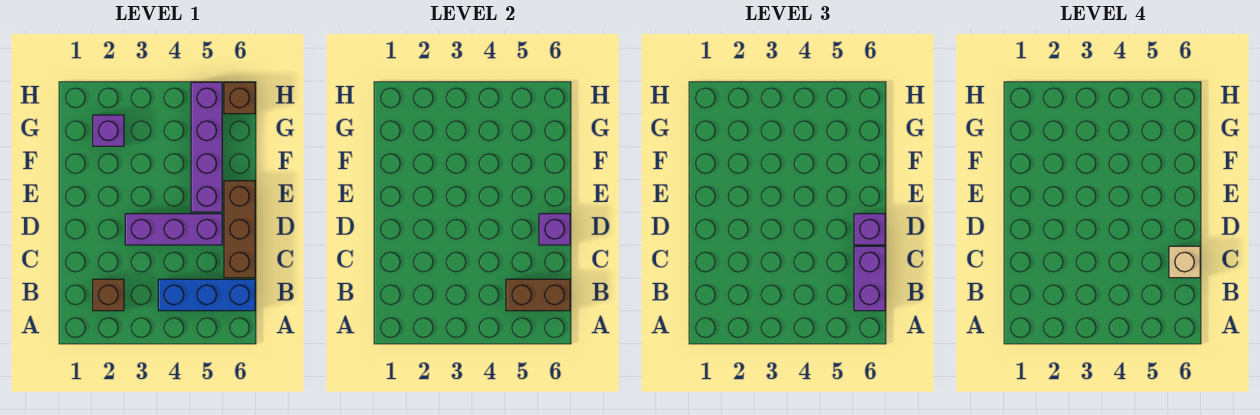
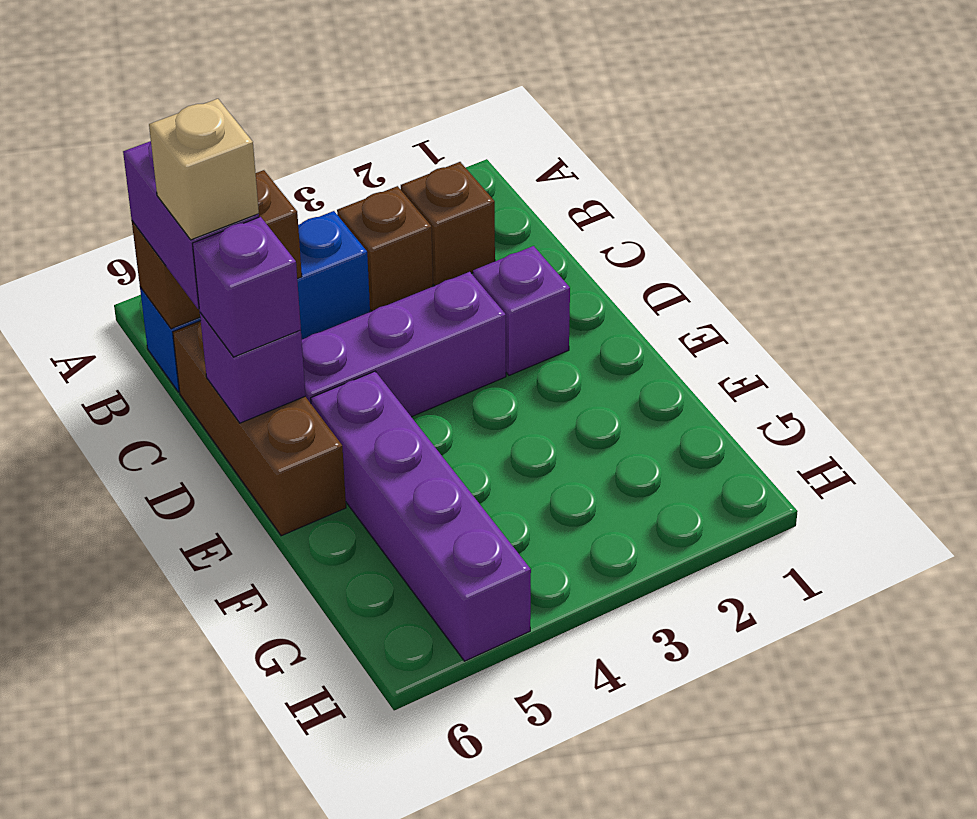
purple 1x1 brick [93,115,124,146] -> purple 1x1 brick moved to [473,246,570,375]
brown 1x1 brick [224,82,255,114] -> brown 1x1 brick moved to [337,186,433,311]

